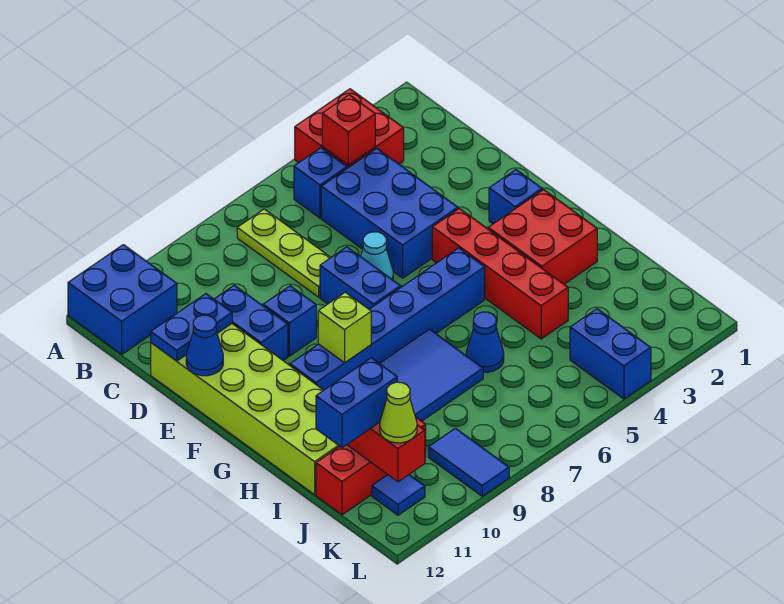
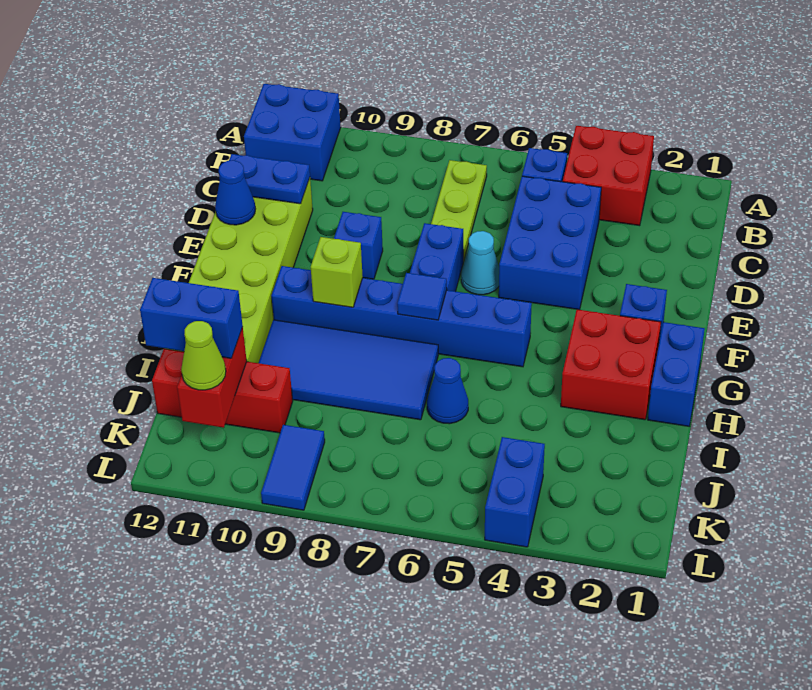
red 1x1 brick [322,95,375,165] -> none
blue 1x2 brick [214,285,288,360] -> blue 1x2 brick moved to [648,322,705,426]
red 1x4 brick [432,208,568,339] -> none
blue 1x1 tile [372,475,425,515] -> blue 1x1 tile moved to [397,273,447,320]

